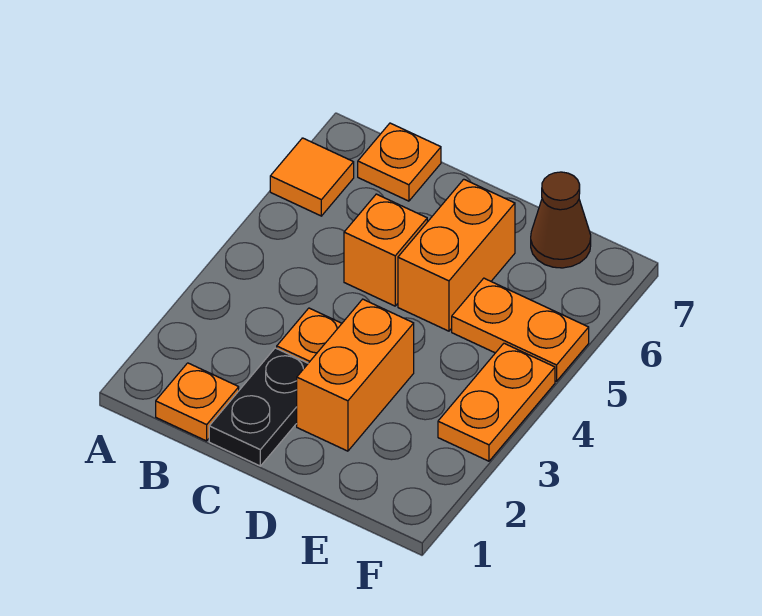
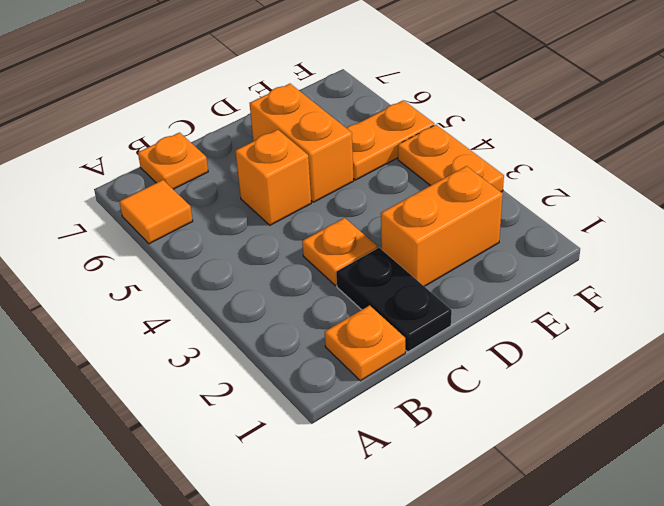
orange 1x2 brick [297,299,414,451] -> orange 1x2 brick turned to [381,166,503,286]
brown 1x1 cone [531,172,591,268] -> none

